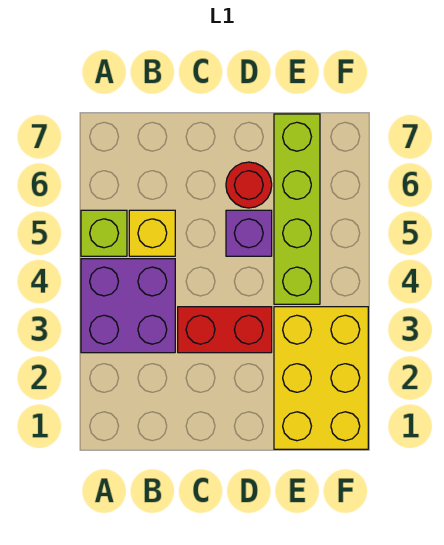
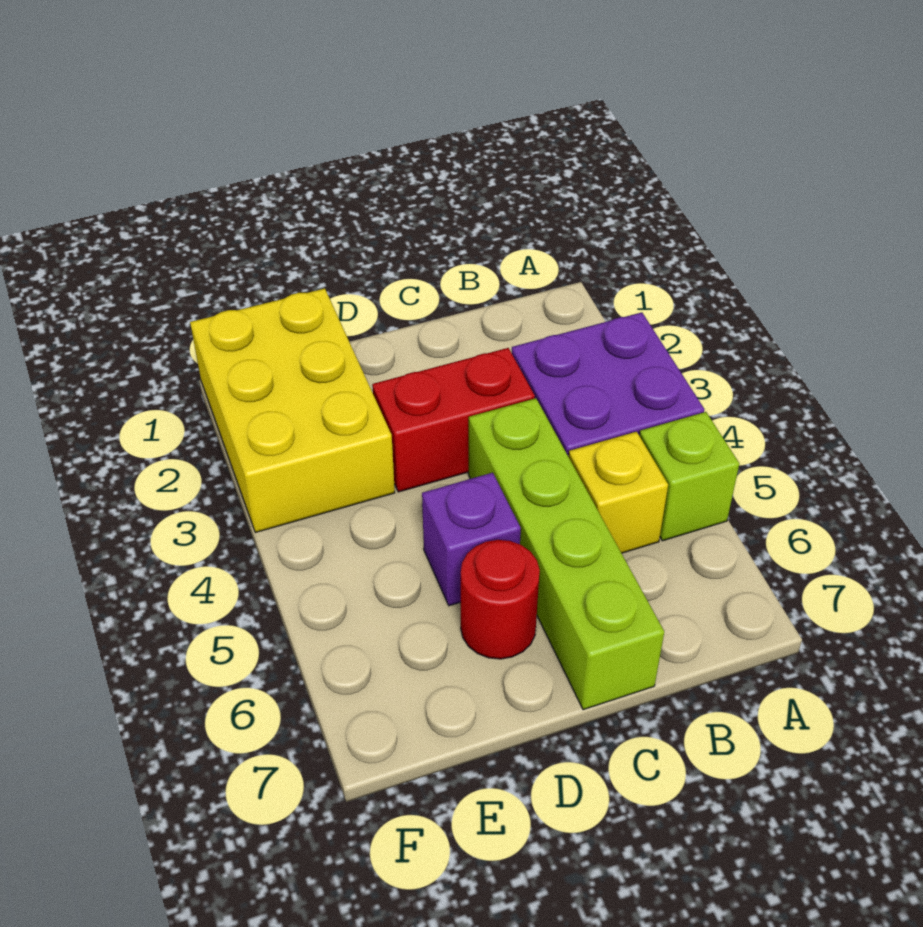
lime 1x4 brick [274,114,320,304] -> lime 1x4 brick moved to [468,398,664,710]

